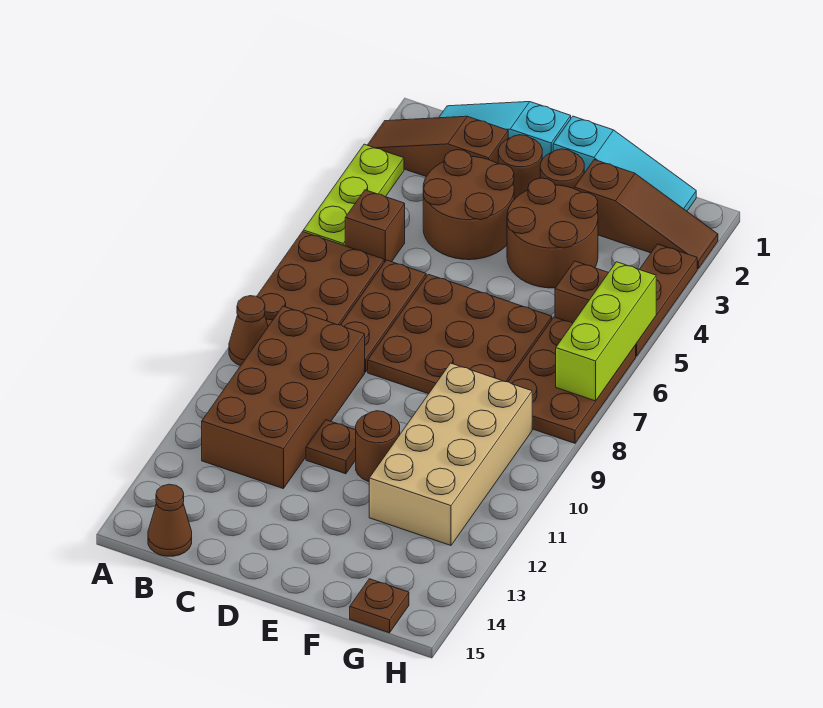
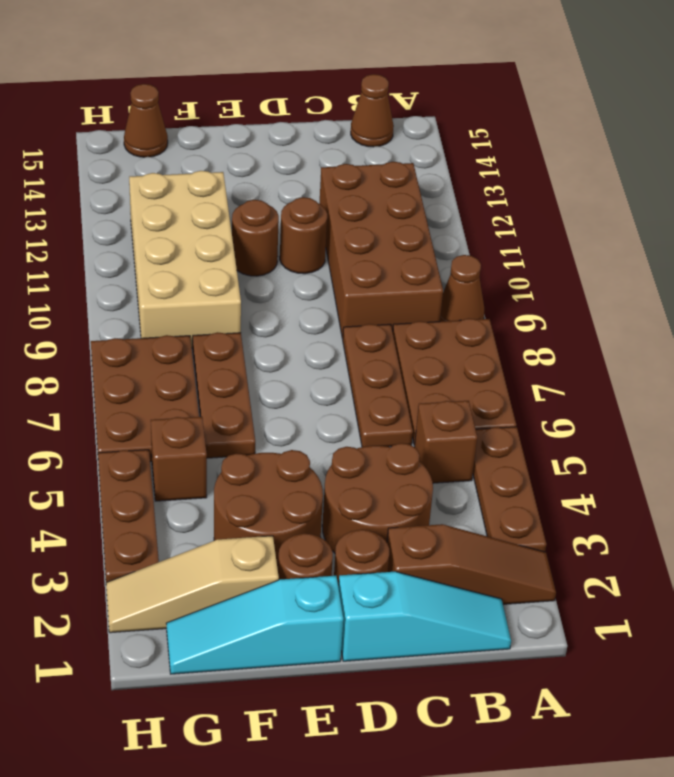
lime 1x3 plate [303,144,404,246] -> brown 1x3 plate [473,427,546,552]
brown 3x3 plate [368,274,552,394] -> brown 1x3 plate [193,332,255,458]
brown 1x1 plate [306,420,356,474] -> brown 1x1 round brick [280,197,327,274]
brown 1x3 slope [575,160,718,269] -> tan 1x3 slope [106,536,279,633]
brown 1x1 plate [350,579,409,633] -> brown 1x1 cone [124,84,168,157]
lime 1x3 brick [556,262,656,401] -> none

